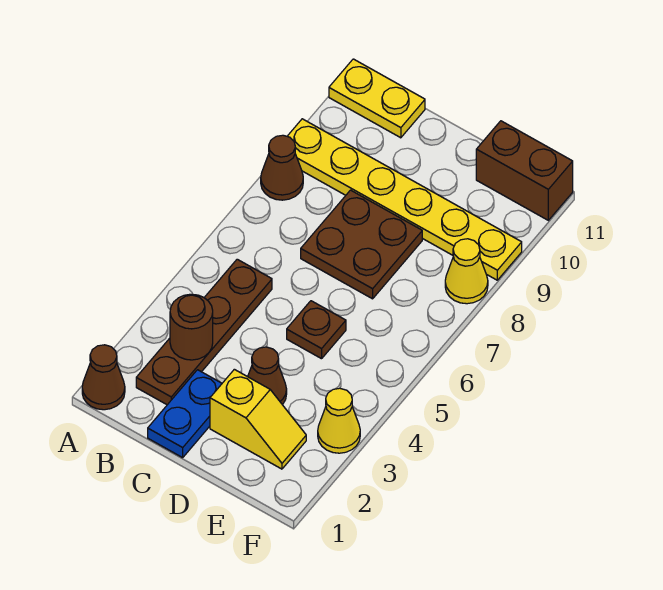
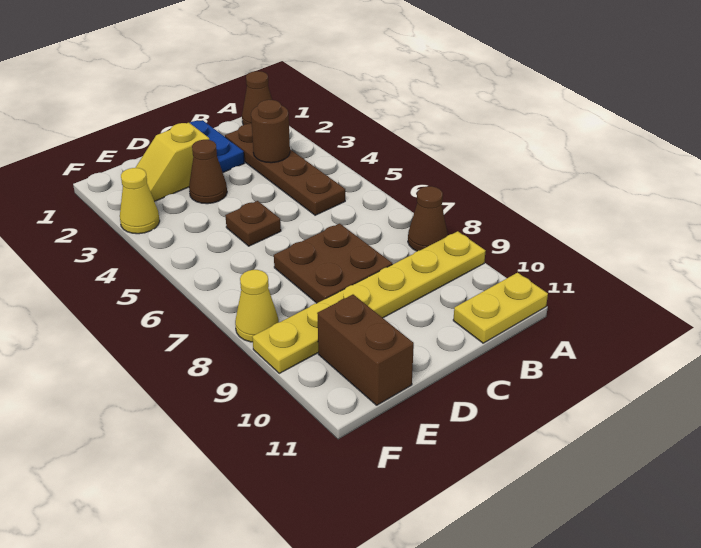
brown 1x2 brick [476,121,573,220] -> brown 1x2 brick turned to [317,295,414,405]

